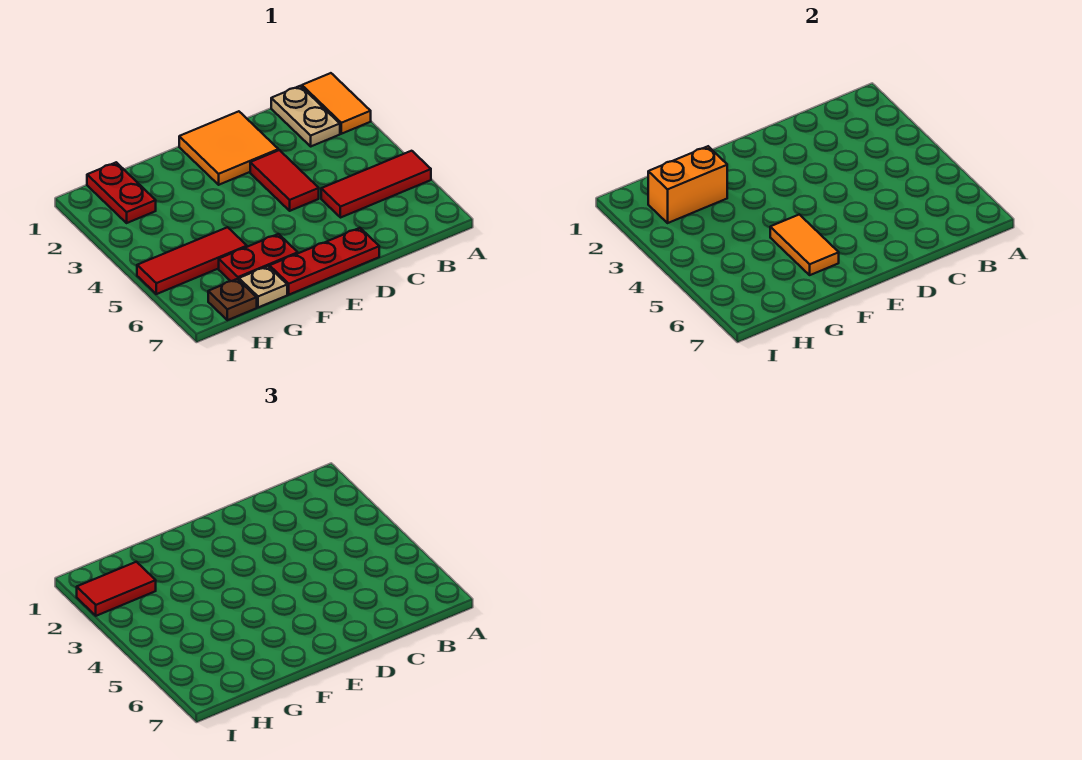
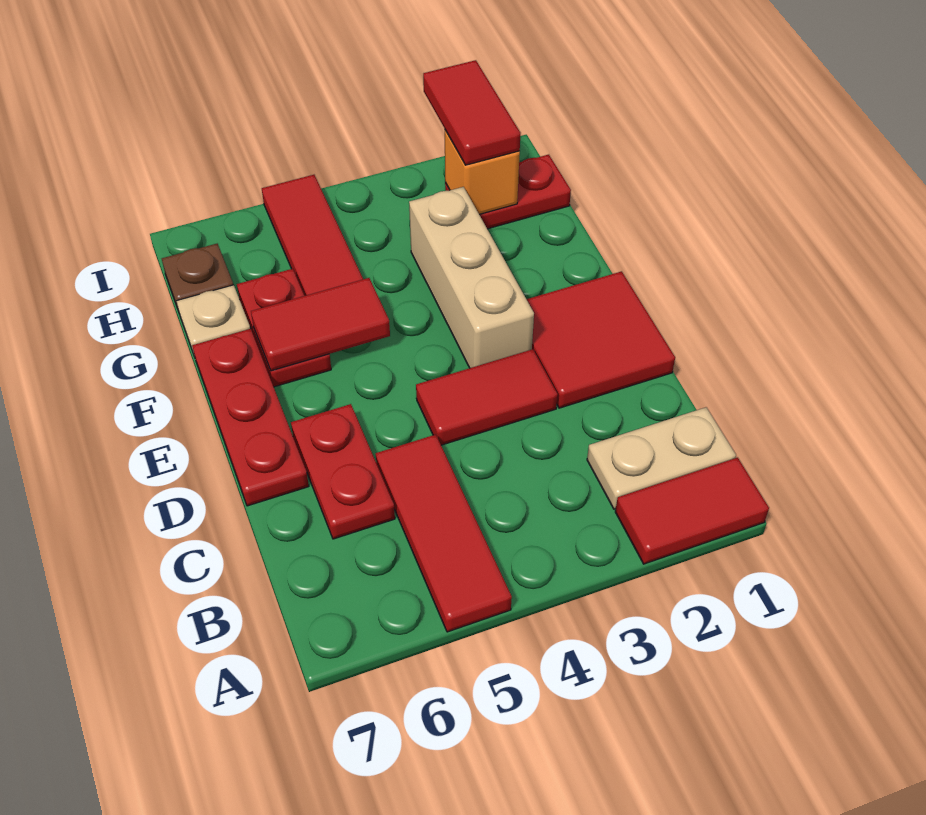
orange 1x2 tile [302,73,371,134] -> red 1x2 tile [615,458,769,564]
none -> red 1x2 plate [291,404,395,539]
orange 2x2 tile [179,111,278,185] -> red 2x2 tile [527,271,675,408]
none -> tan 1x3 brick [409,187,534,368]
orange 1x2 tile [770,214,839,275] -> red 1x2 tile [251,278,390,371]
orange 1x2 brick [648,146,727,223] -> orange 1x1 brick [445,130,520,214]

